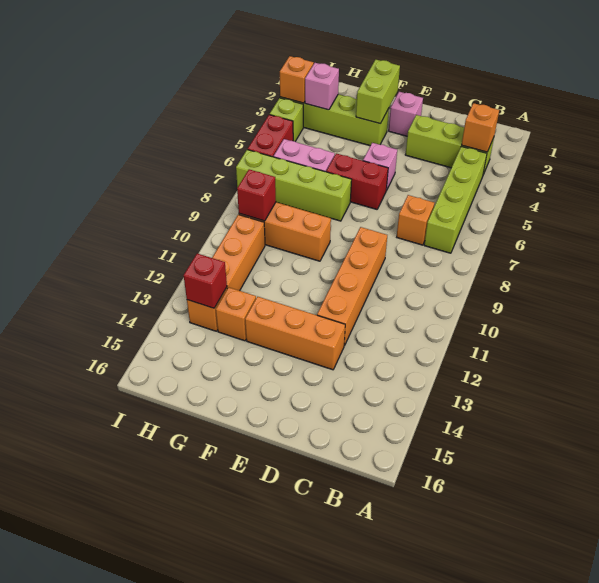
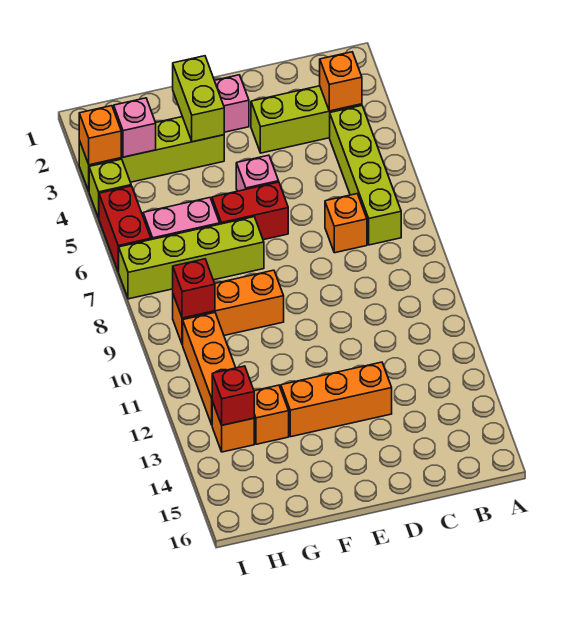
orange 1x4 brick [317,227,387,346] -> none

